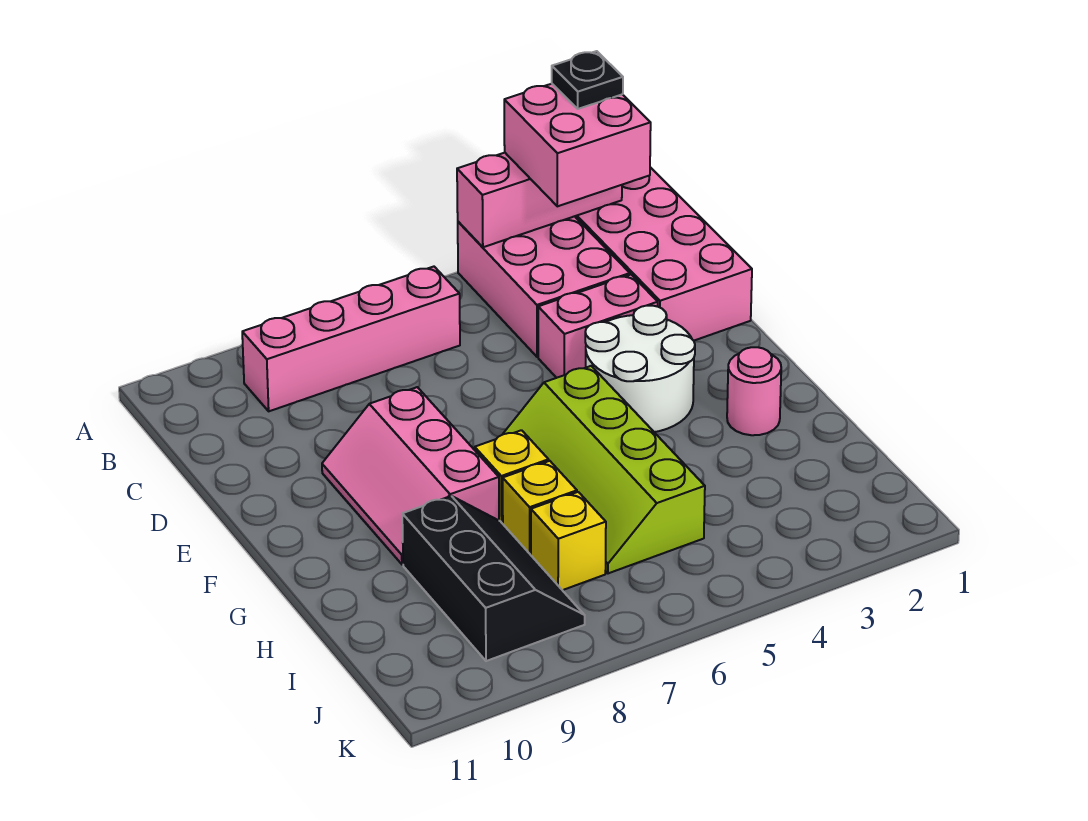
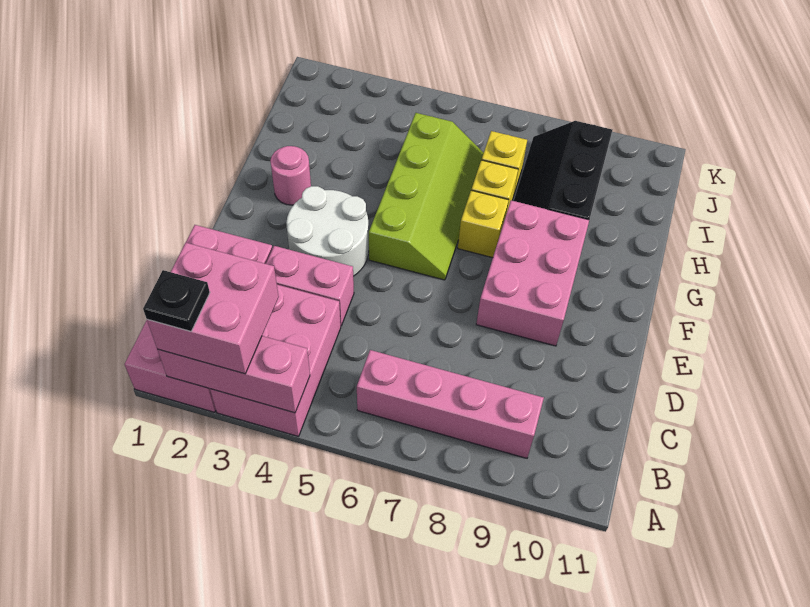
pink 2x3 slope [322,387,499,564] -> pink 2x3 brick [476,200,589,346]

